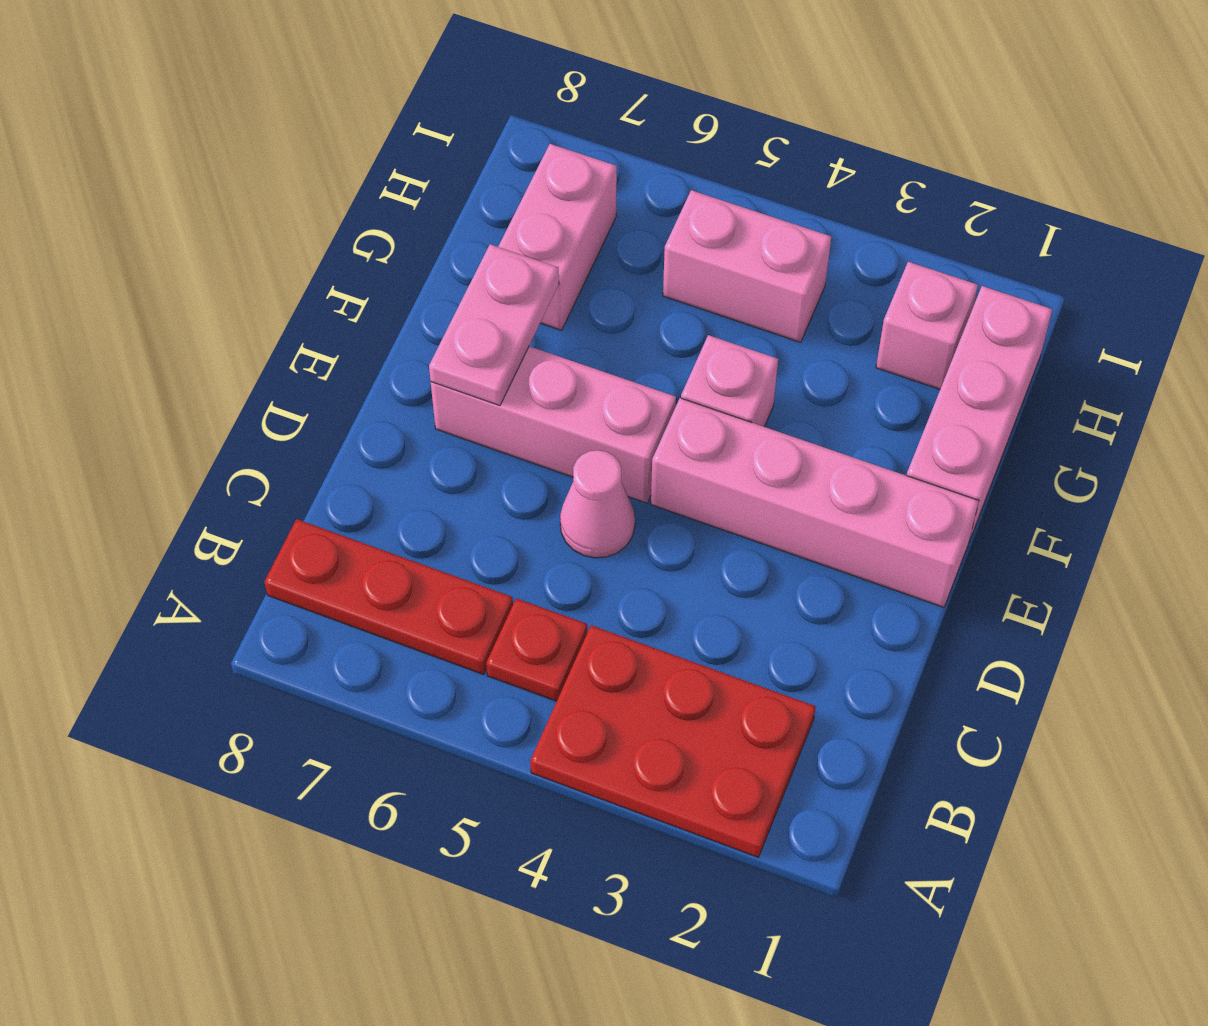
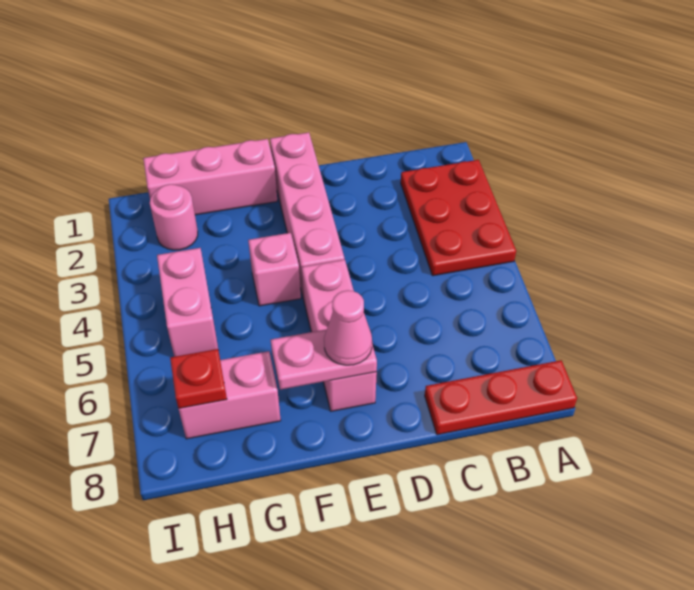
red 1x1 plate [486,598,587,701] -> red 1x1 plate moved to [170,349,227,409]
red 1x3 plate [265,519,513,674] -> red 1x3 plate turned to [425,360,577,435]
pink 1x1 cone [560,450,635,558] -> pink 1x1 cone moved to [324,290,372,365]
pink 1x1 brick [876,262,978,389] -> pink 1x1 round brick [150,184,198,250]

